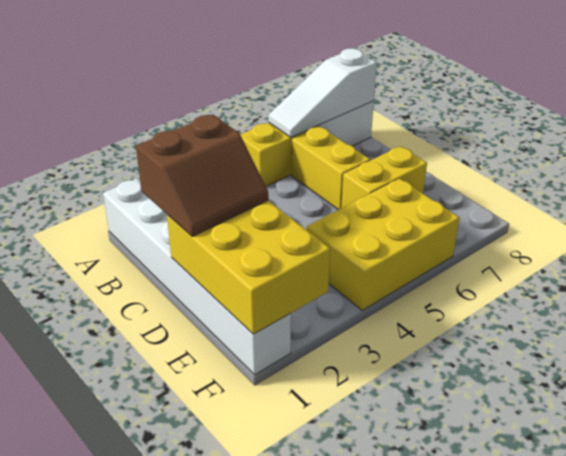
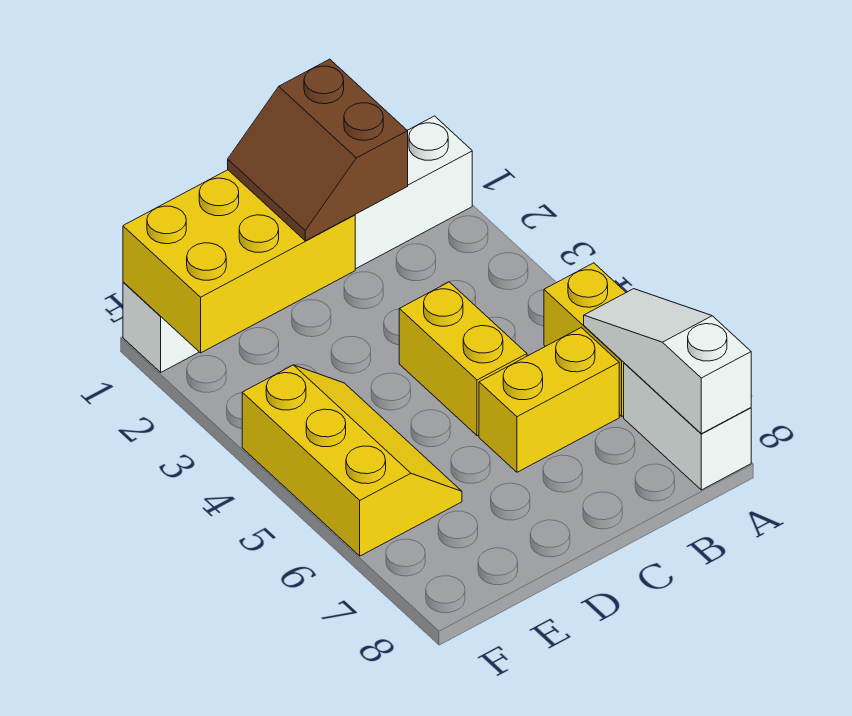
yellow 1x2 brick [341,146,427,208] -> yellow 1x2 brick moved to [399,282,527,436]
yellow 2x3 brick [307,179,459,311] -> yellow 2x3 slope [242,365,462,556]

